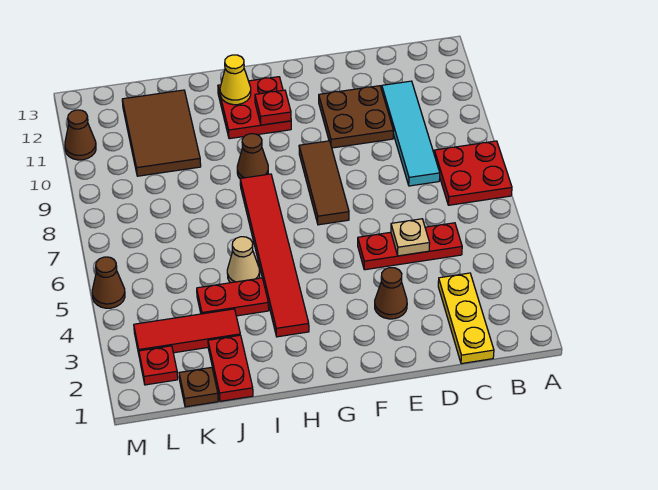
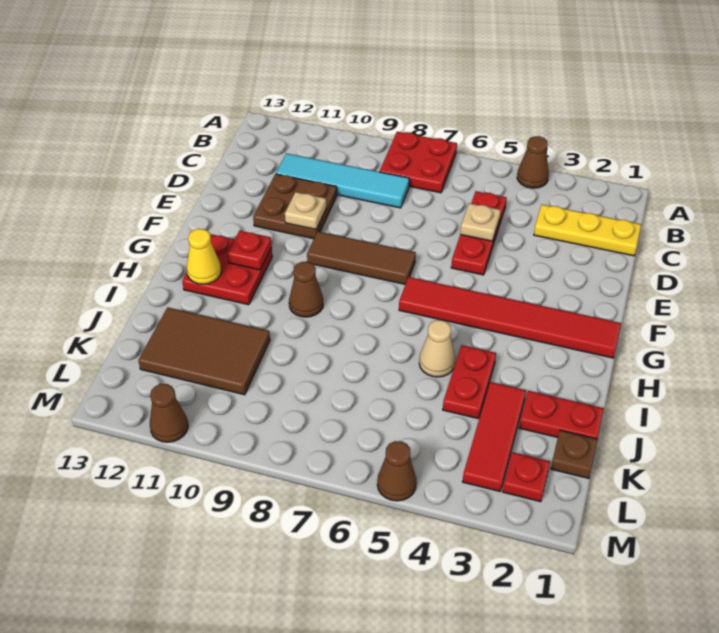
brown 1x1 cone [375,268,407,319] -> brown 1x1 cone moved to [517,136,549,188]
none -> tan 1x1 plate [285,192,326,229]
red 1x6 tile [240,174,309,337] -> red 1x6 tile moved to [399,277,621,358]

